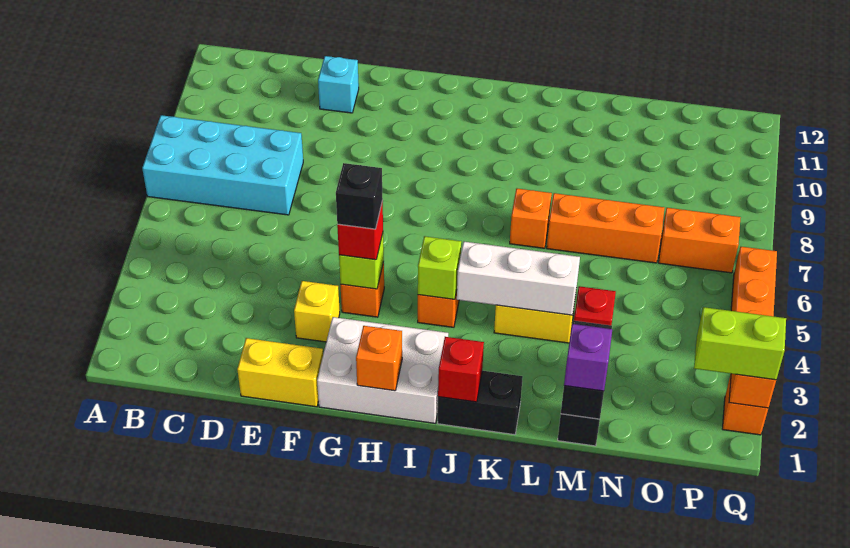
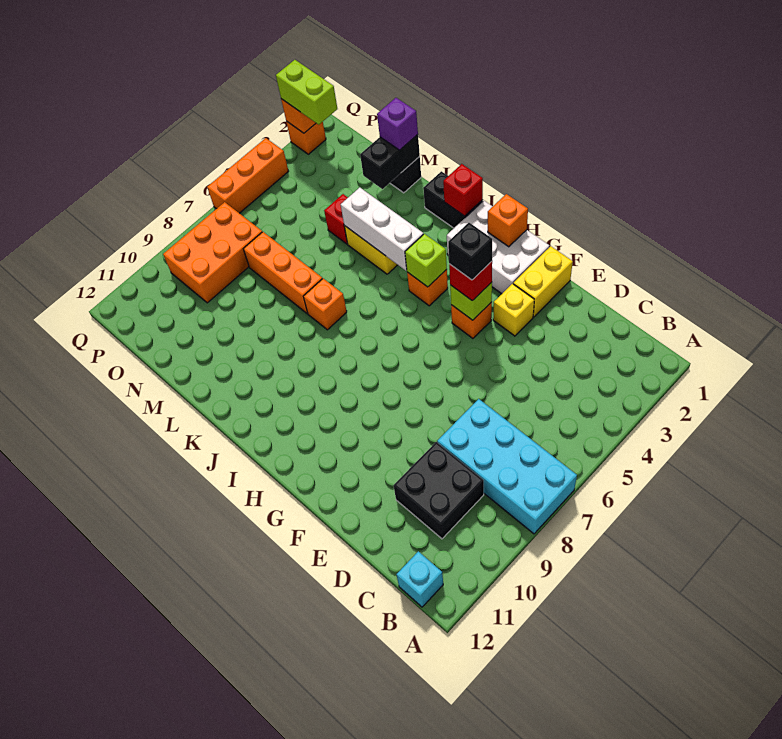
none -> black 2x2 brick [393,442,484,539]
yellow 1x2 brick [237,338,323,407] -> yellow 1x2 brick turned to [513,246,573,317]
cyan 1x1 brick [318,56,359,113] -> cyan 1x1 brick moved to [397,551,443,607]
orange 1x2 brick [659,208,741,273] -> orange 2x3 brick [163,202,262,303]

